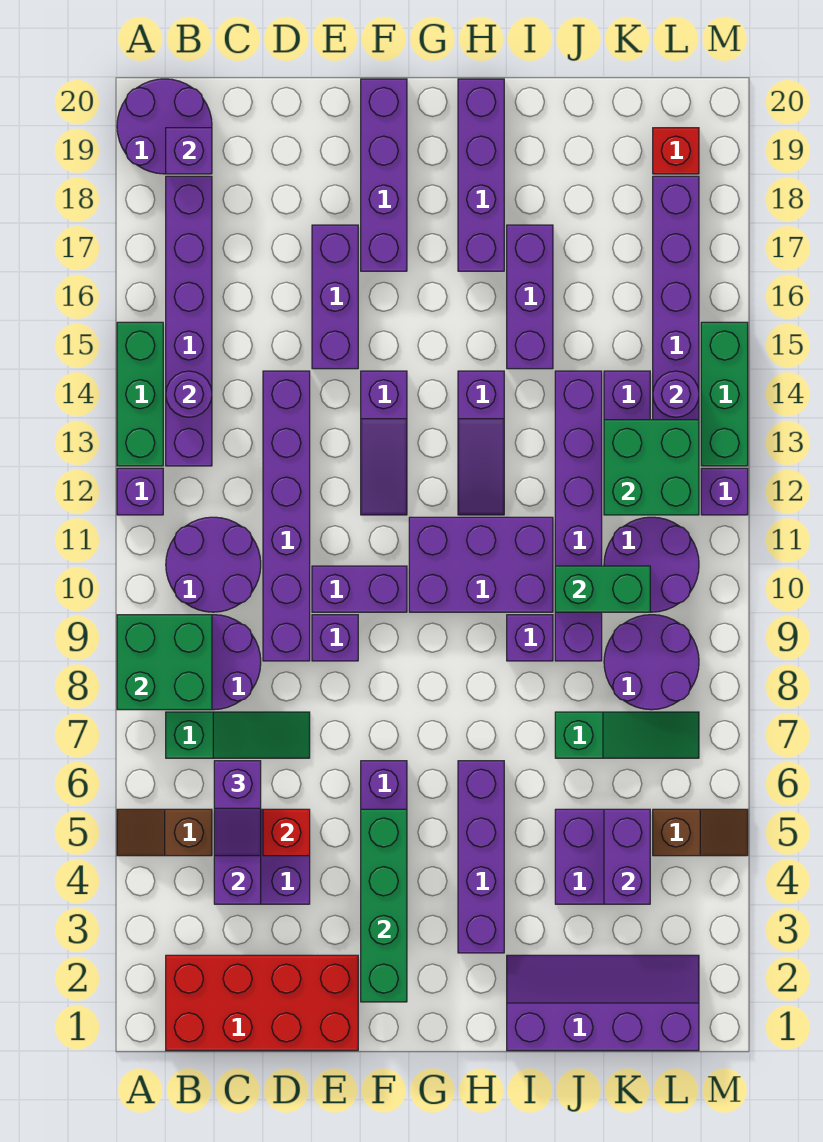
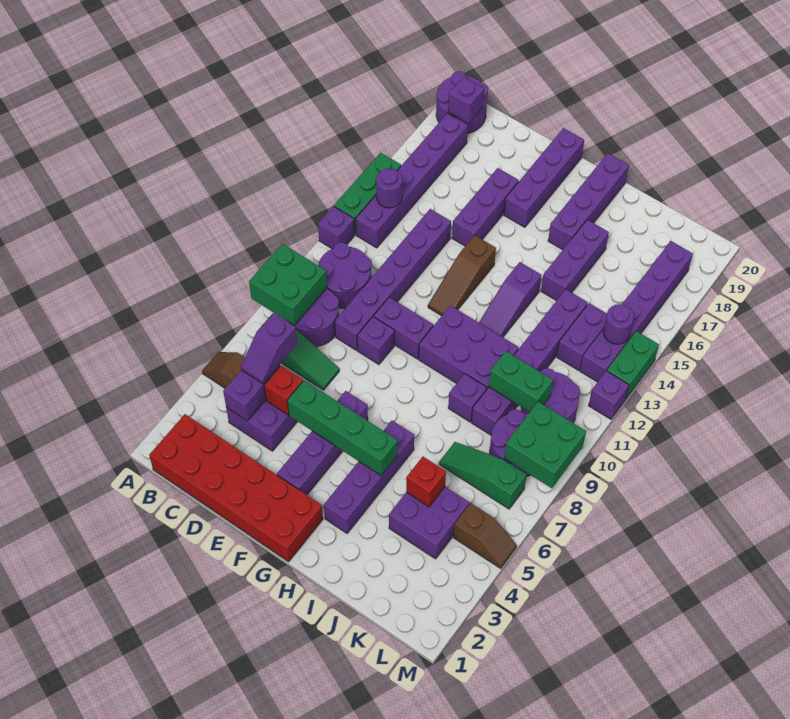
red 2x4 brick [166,955,358,1051] -> red 2x6 brick [149,414,323,562]
green 1x4 brick [361,809,407,1002] -> green 1x4 brick turned to [287,380,397,475]
purple 1x3 slope [361,371,407,515] -> brown 1x3 slope [428,235,496,316]
purple 2x4 slope [507,955,699,1051] -> none
green 1x3 slope [555,712,699,758] -> green 1x3 slope turned to [439,442,527,509]
purple 1x2 brick [604,809,650,904] -> none
green 2x2 brick [604,420,699,515] -> green 2x2 brick moved to [504,402,586,488]
red 1x1 brick [653,128,699,174] -> red 1x1 brick moved to [406,457,446,507]
green 1x3 brick [701,322,748,466] -> green 1x2 brick [607,331,659,399]

